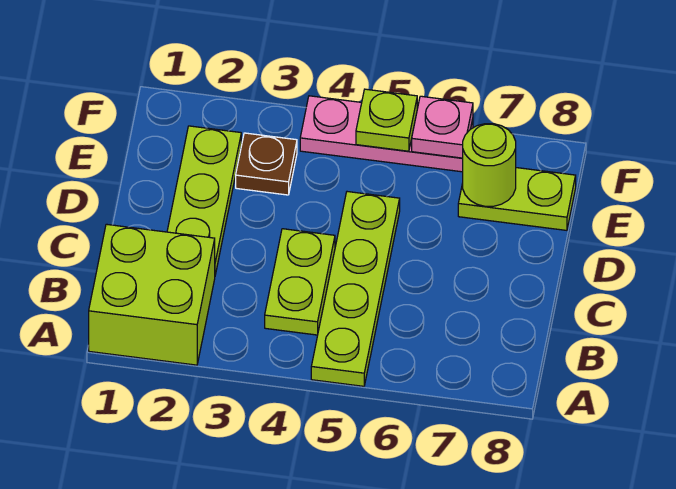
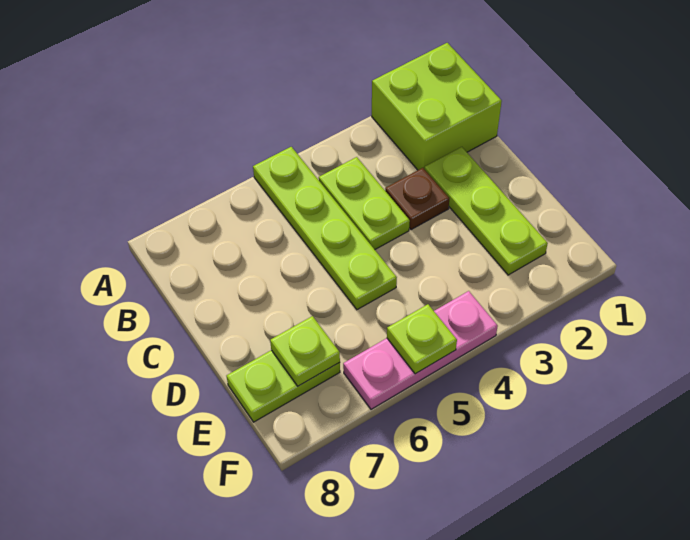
brown 1x1 plate [236,133,297,195] -> brown 1x1 plate moved to [385,168,449,230]
lime 1x1 round brick [463,124,516,206] -> lime 1x1 plate [270,316,340,386]
pink 1x1 plate [412,96,473,158] -> none

